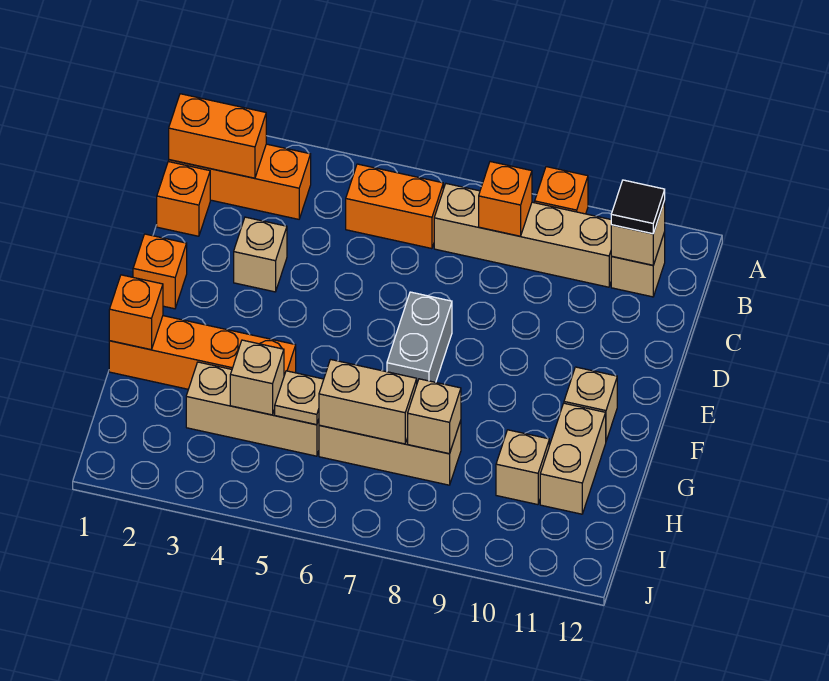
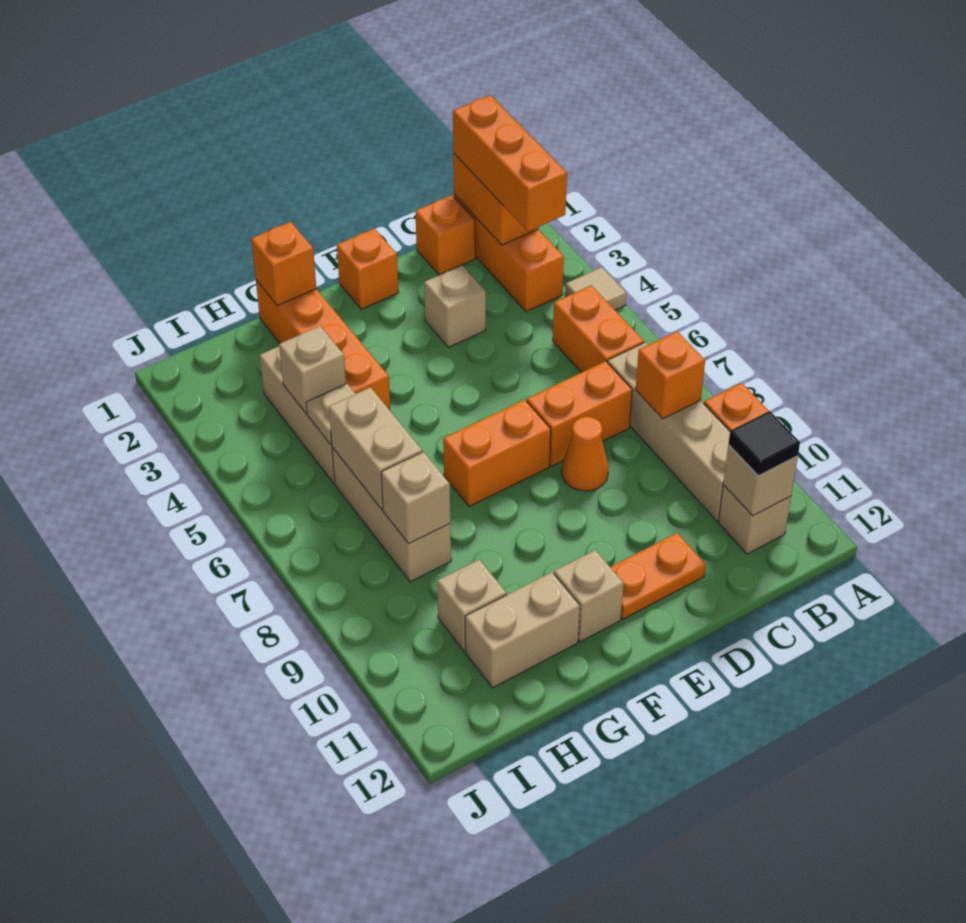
none -> tan 1x1 tile [565,267,627,310]
none -> orange 1x3 brick [453,95,567,231]
none -> orange 1x2 brick [527,361,632,466]
none -> orange 1x1 cone [562,417,609,491]
none -> orange 1x2 plate [610,533,706,619]
grey 1x2 brick [387,292,452,383] -> orange 1x2 brick [443,400,551,506]

